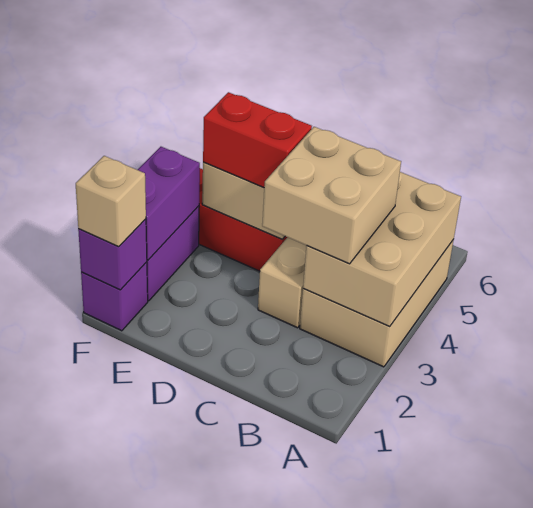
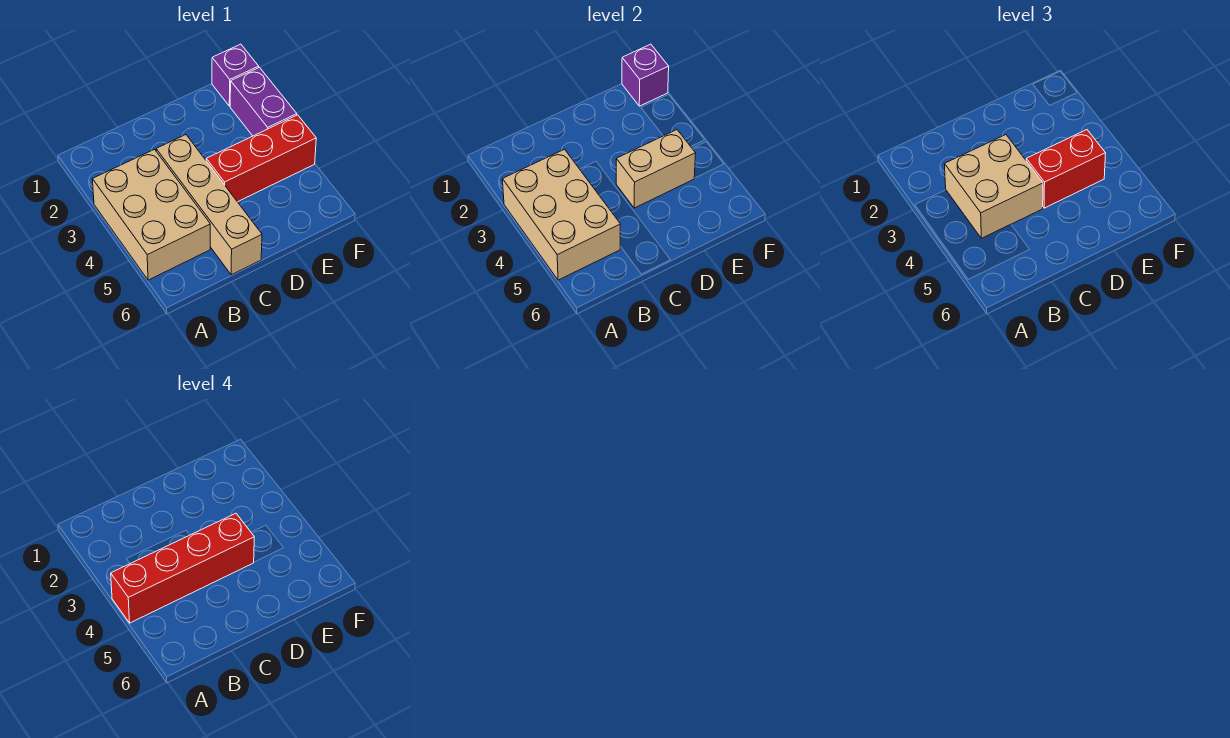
none -> red 1x4 brick [111,513,254,623]
tan 1x1 brick [76,156,146,247] -> none
purple 1x2 brick [138,147,200,260] -> none

